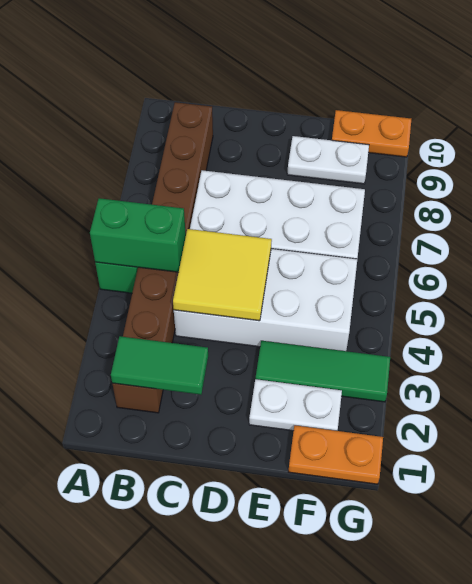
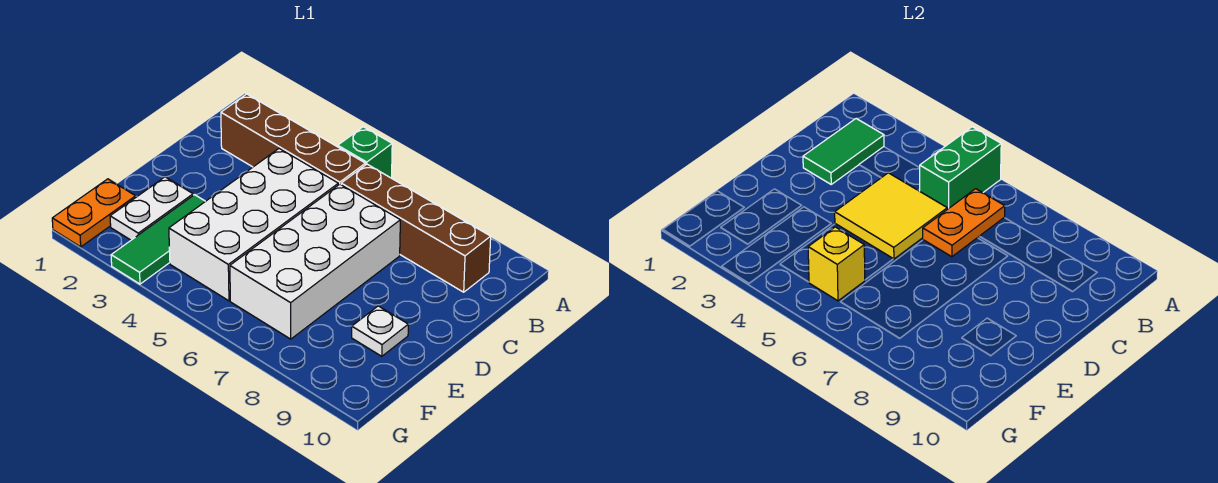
white 1x2 plate [287,136,369,184] -> white 1x1 plate [352,306,408,356]
none -> yellow 1x1 brick [808,227,865,301]
orange 1x2 plate [332,110,411,157] -> orange 1x2 plate moved to [923,189,1005,257]

